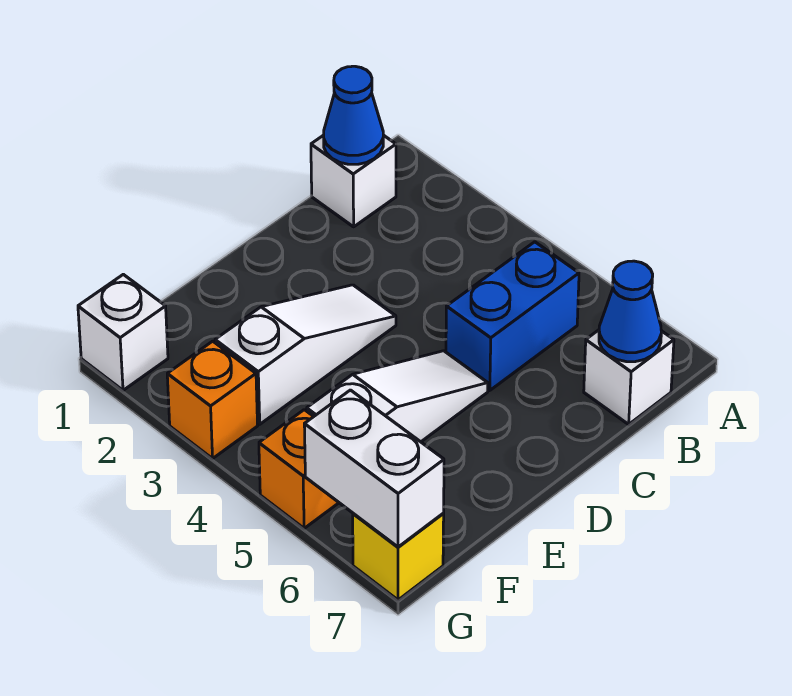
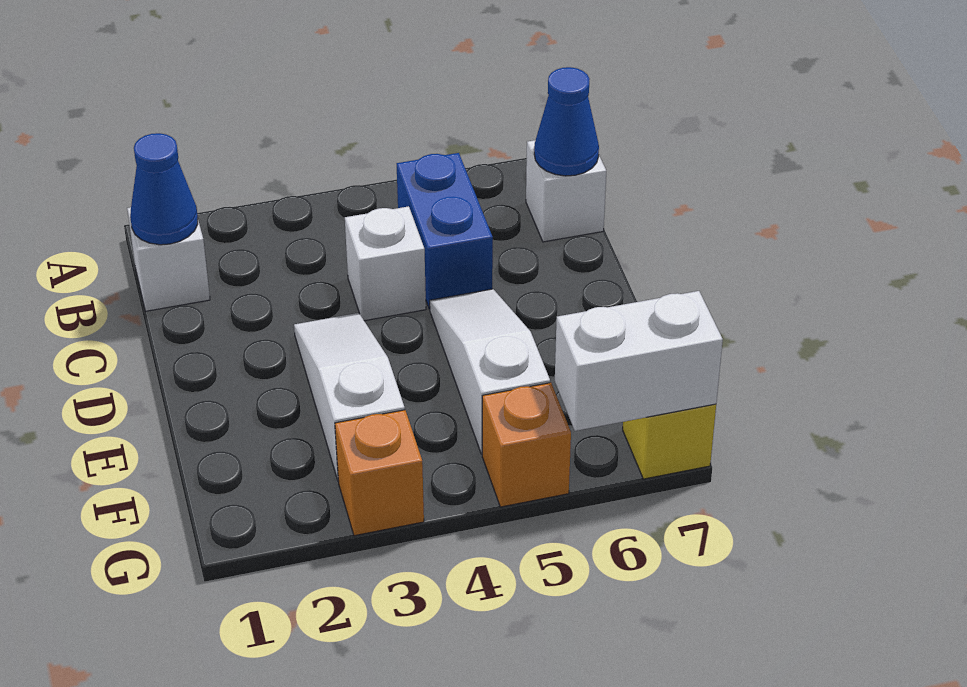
white 1x1 brick [78,274,168,390] -> white 1x1 brick moved to [345,206,426,321]

